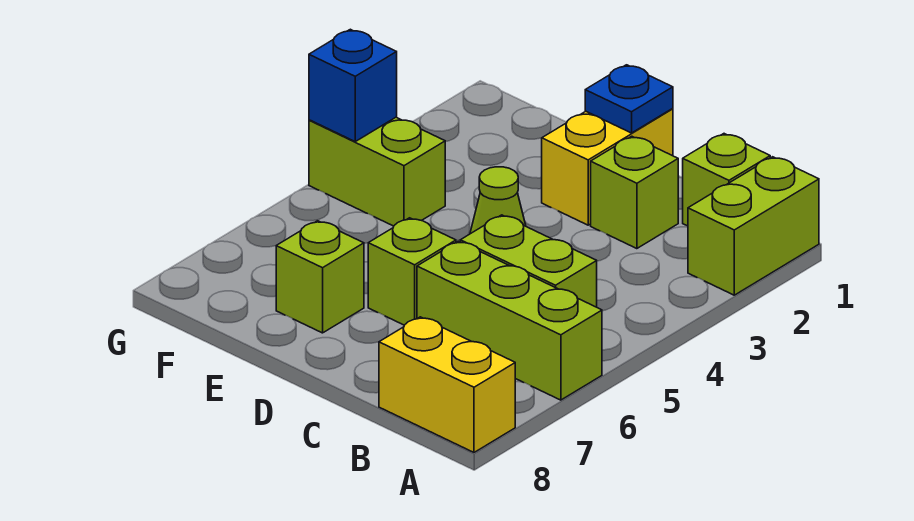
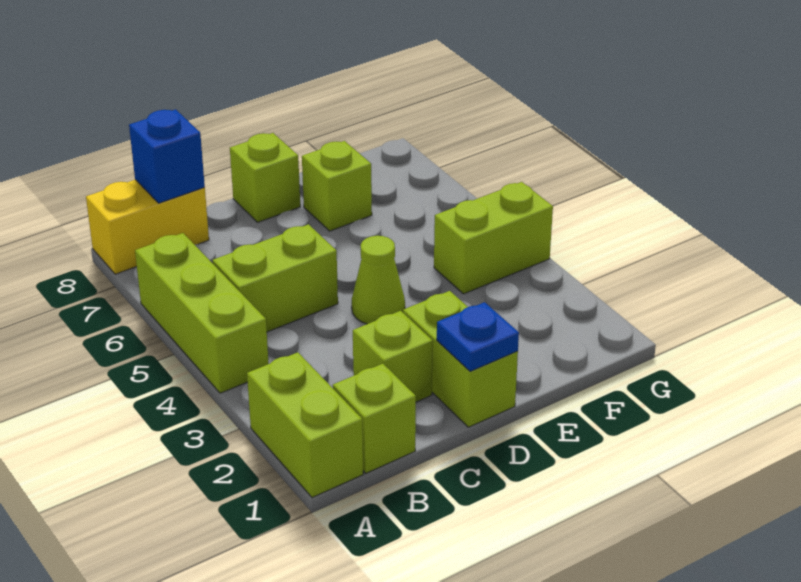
lime 1x3 brick [417,241,602,400] -> lime 1x3 brick turned to [135,233,269,393]
yellow 1x2 brick [542,109,673,225] -> lime 1x2 brick [403,291,518,427]
lime 1x1 brick [368,218,456,325] -> lime 1x1 brick moved to [230,133,300,222]
blue 1x1 brick [309,29,397,141] -> blue 1x1 brick moved to [129,109,205,203]

